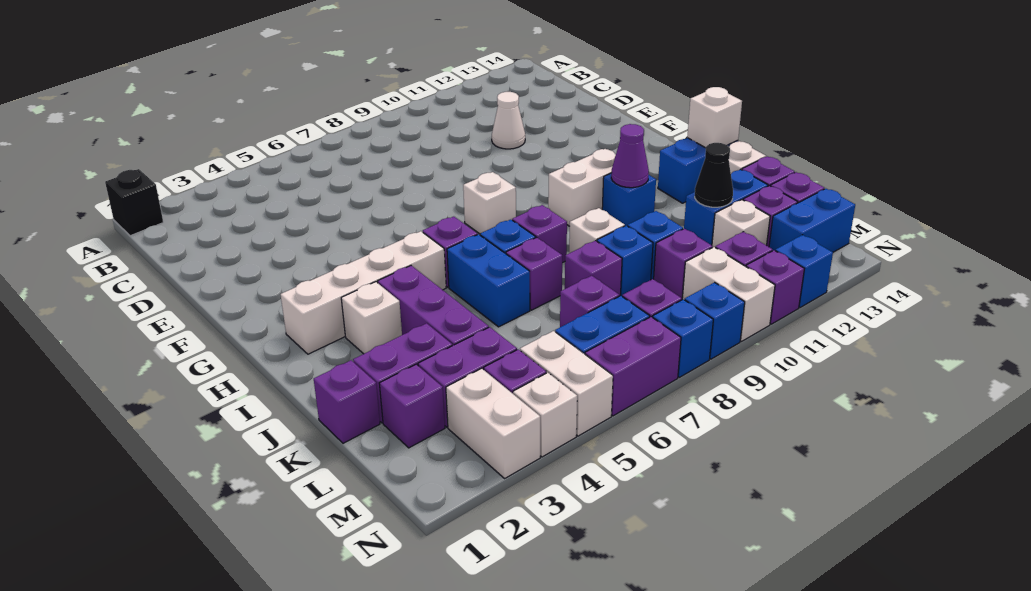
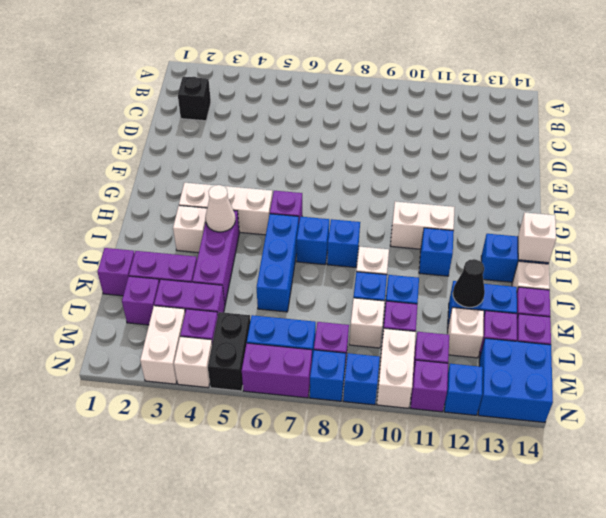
black 1x1 brick [105,169,163,236] -> black 1x1 brick moved to [178,77,211,121]
white 1x1 cone [492,92,525,149] -> white 1x1 cone moved to [206,185,235,232]
white 1x1 brick [463,172,516,234] -> white 1x1 brick moved to [349,298,385,348]
white 1x4 brick [281,231,446,354] -> white 1x3 brick [179,183,272,235]
blue 1x2 brick [447,234,530,327] -> blue 1x3 brick [257,214,299,312]
purple 1x1 brick [512,205,567,263] -> blue 1x1 brick [327,219,360,267]
purple 1x1 cone [611,124,649,188] -> none
purple 1x1 brick [506,237,562,310] -> none
purple 1x1 brick [565,241,622,296] -> none
purple 1x1 brick [560,276,619,327] -> none
white 1x2 brick [520,331,613,436] -> black 1x2 brick [208,312,250,391]
blue 1x2 brick [769,189,855,252] -> blue 2x2 brick [478,338,553,422]

